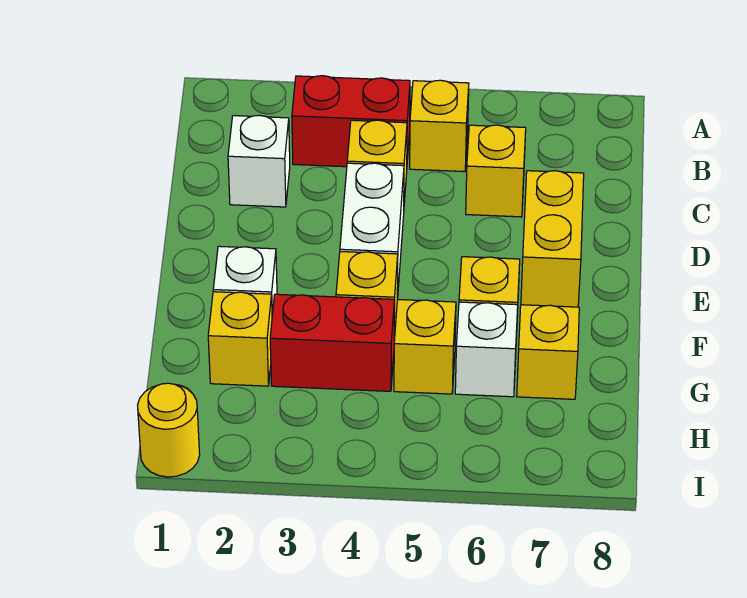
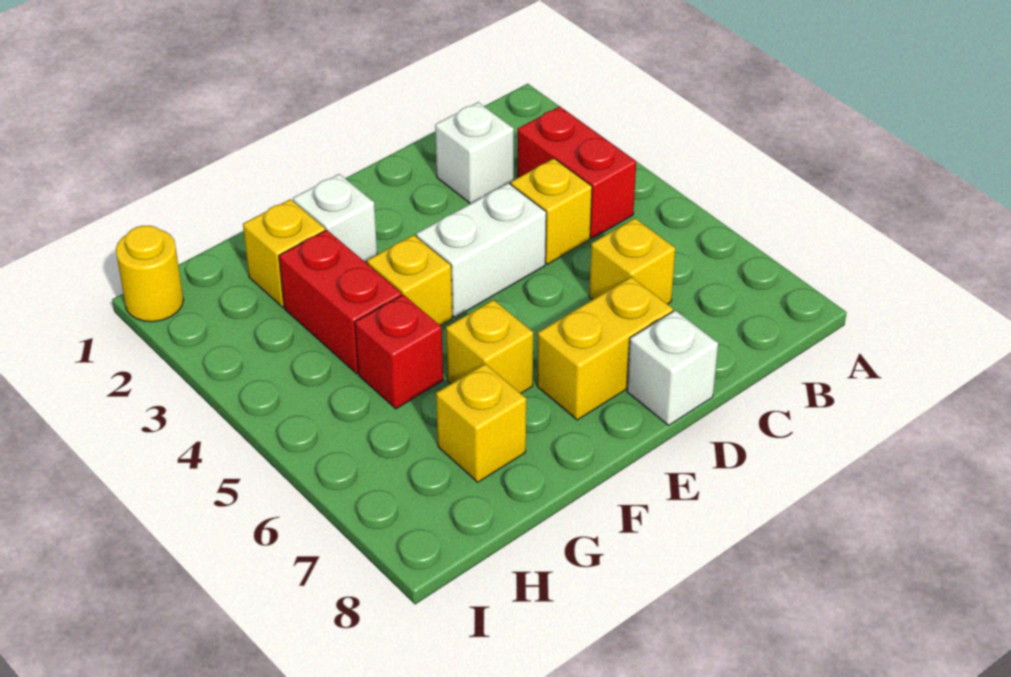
yellow 1x1 brick [410,80,469,172] -> none
yellow 1x1 brick [394,300,456,394] -> red 1x1 brick [355,295,443,409]
white 1x1 brick [455,302,518,397] -> white 1x1 brick moved to [627,310,718,425]

